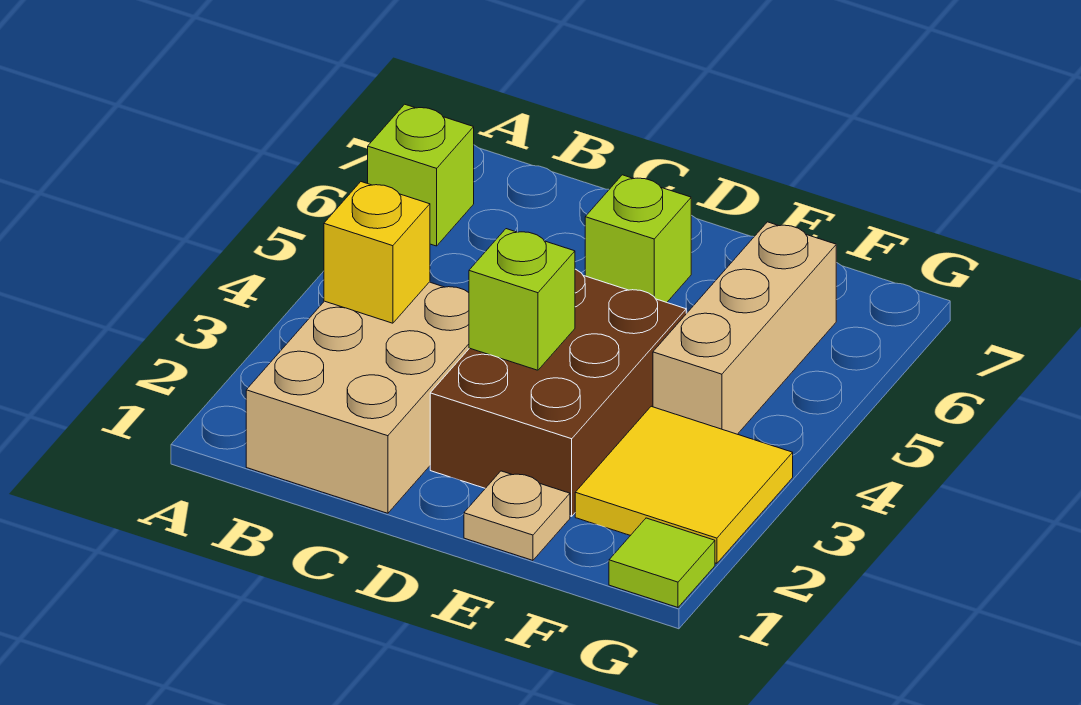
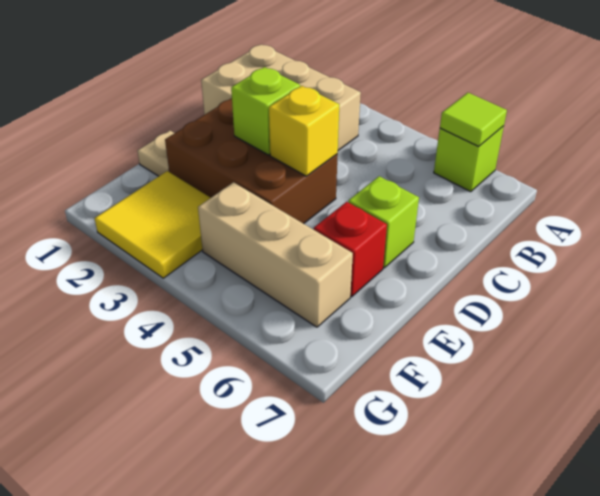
yellow 1x1 brick [324,182,430,323] -> yellow 1x1 brick moved to [269,86,339,176]
none -> red 1x1 brick [314,202,387,297]
lime 1x1 tile [609,518,715,607] -> lime 1x1 tile moved to [440,93,507,146]

